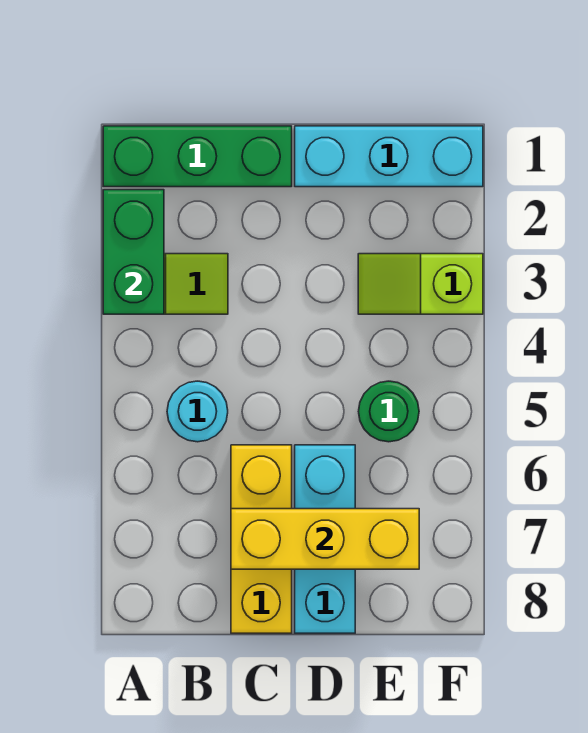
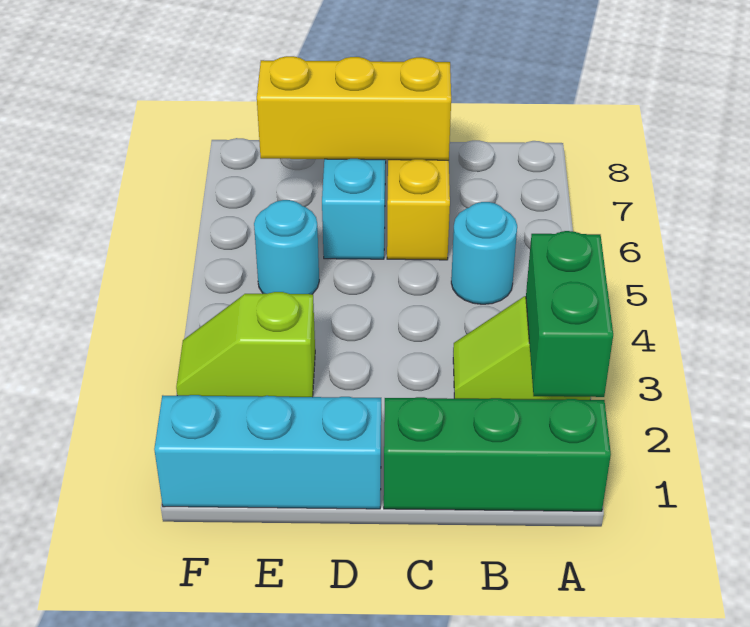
lime 1x2 slope [358,254,483,314] -> lime 1x2 slope turned to [176,292,315,397]
green 1x1 round brick [359,381,419,442] -> cyan 1x1 round brick [254,200,319,294]

